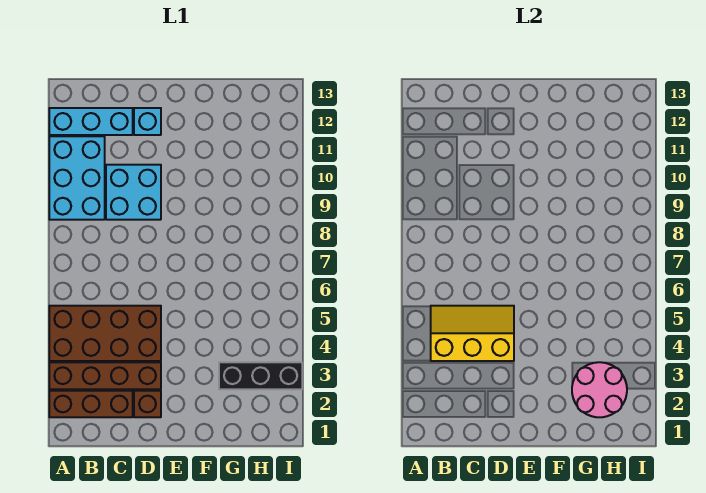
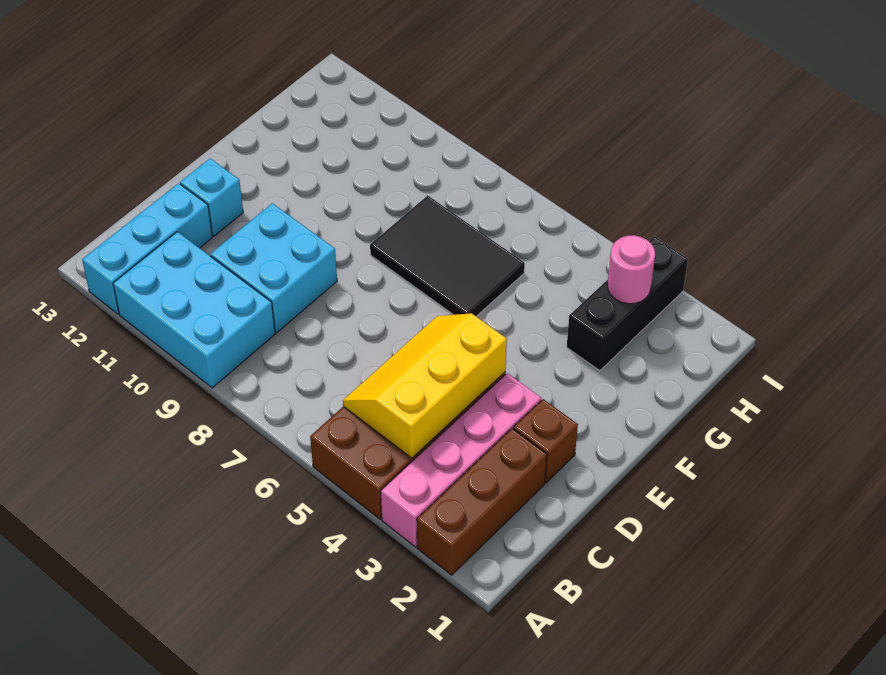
brown 1x4 brick [49,362,161,389] -> pink 1x4 brick [381,373,541,547]
none -> black 2x3 tile [370,195,525,316]
pink 2x2 round brick [572,362,627,417] -> pink 1x1 round brick [607,235,655,304]

